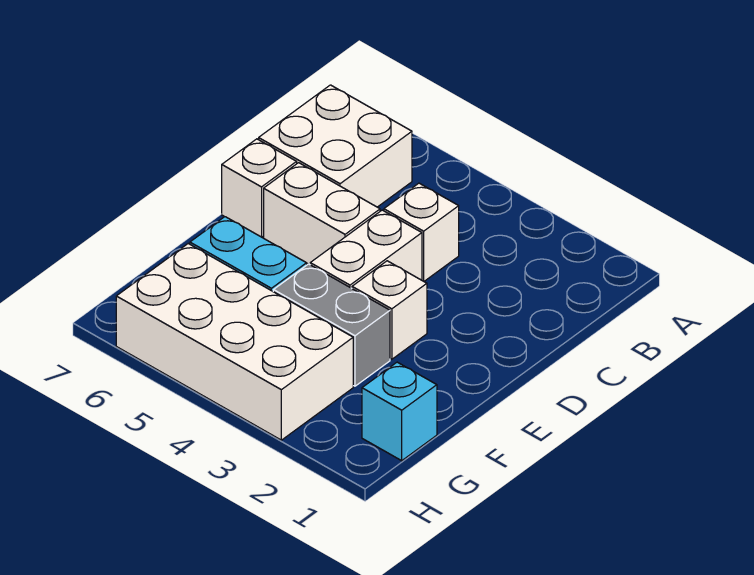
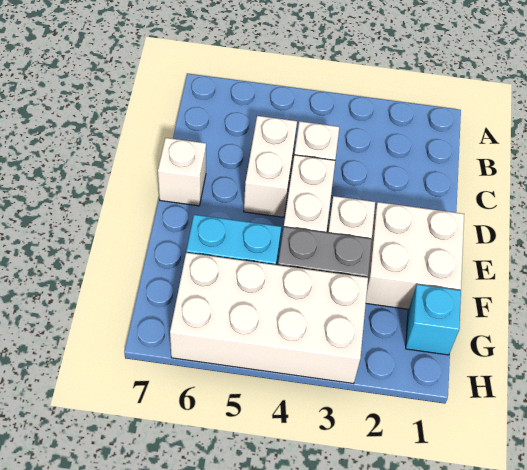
white 2x2 brick [259,85,412,207] -> white 2x2 brick moved to [366,202,464,309]
white 1x2 brick [264,163,380,264] -> white 1x2 brick turned to [244,116,297,217]

